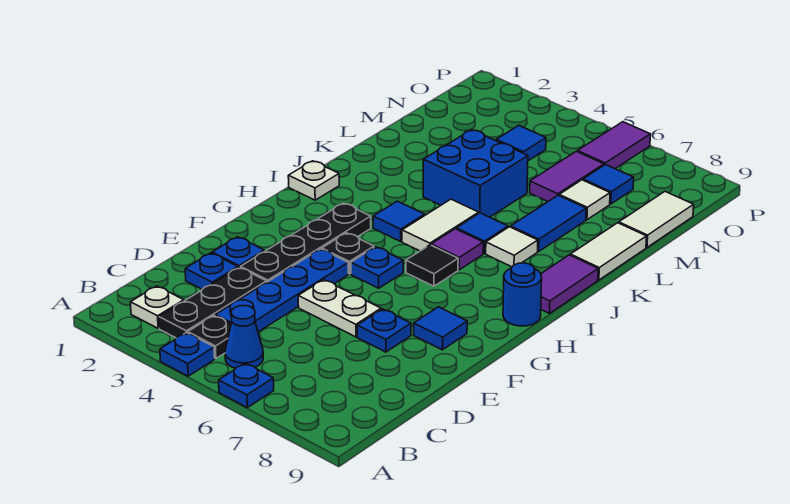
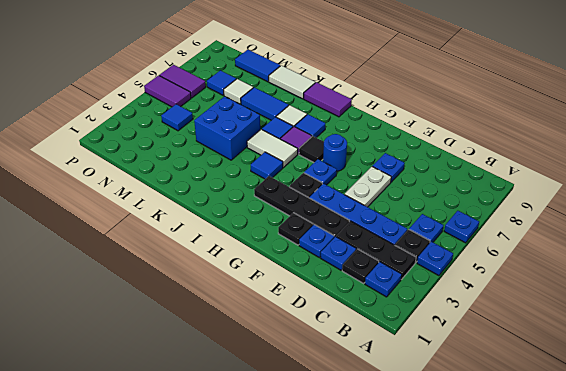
white 1x1 plate [131,286,184,328] -> blue 1x1 plate [365,262,402,297]
blue 1x1 cone [225,306,263,368] -> blue 1x1 plate [409,214,443,242]
none -> black 1x1 plate [342,249,379,283]
none -> black 1x1 plate [278,213,313,245]
blue 1x1 tile [414,307,467,350] -> blue 1x1 tile moved to [295,114,326,138]
blue 1x1 round brick [503,263,542,326] -> blue 1x1 round brick moved to [323,134,347,171]
white 1x1 plate [288,161,339,200] -> none
purple 1x2 tile [530,151,604,202] -> purple 1x2 tile moved to [144,75,191,107]
white 1x2 tile [619,192,694,247] -> blue 1x2 tile [235,50,280,82]

